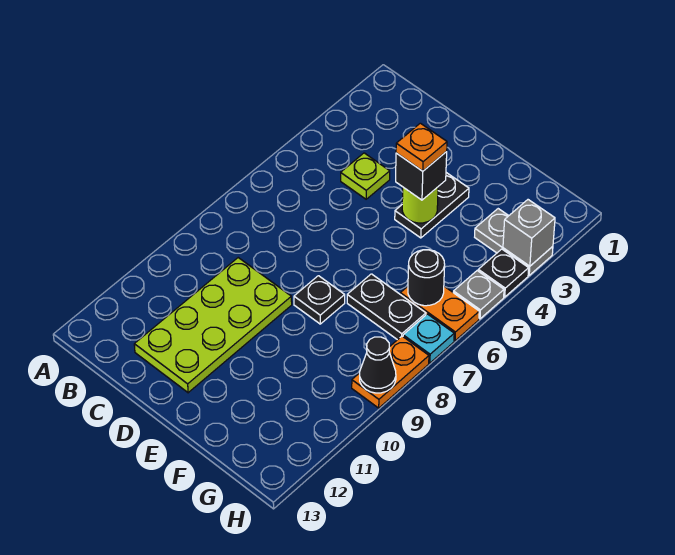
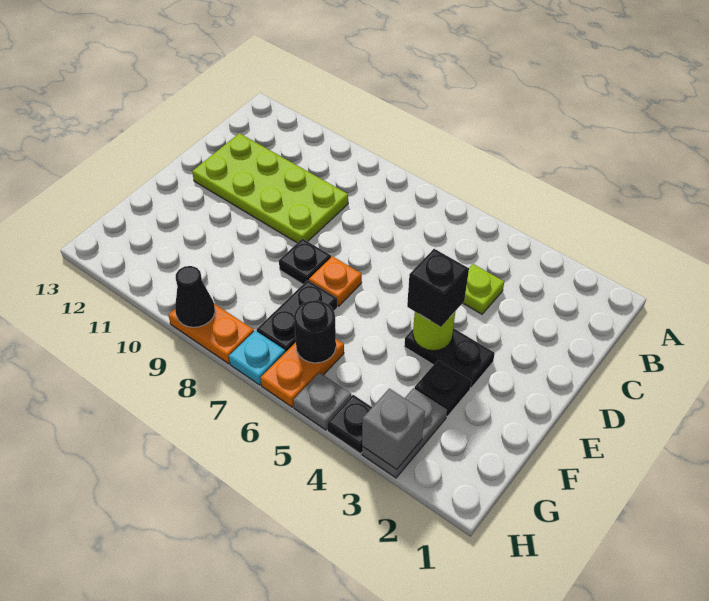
orange 1x1 plate [396,123,447,171] -> orange 1x1 plate moved to [309,256,362,306]
none -> black 1x1 plate [414,360,471,417]

